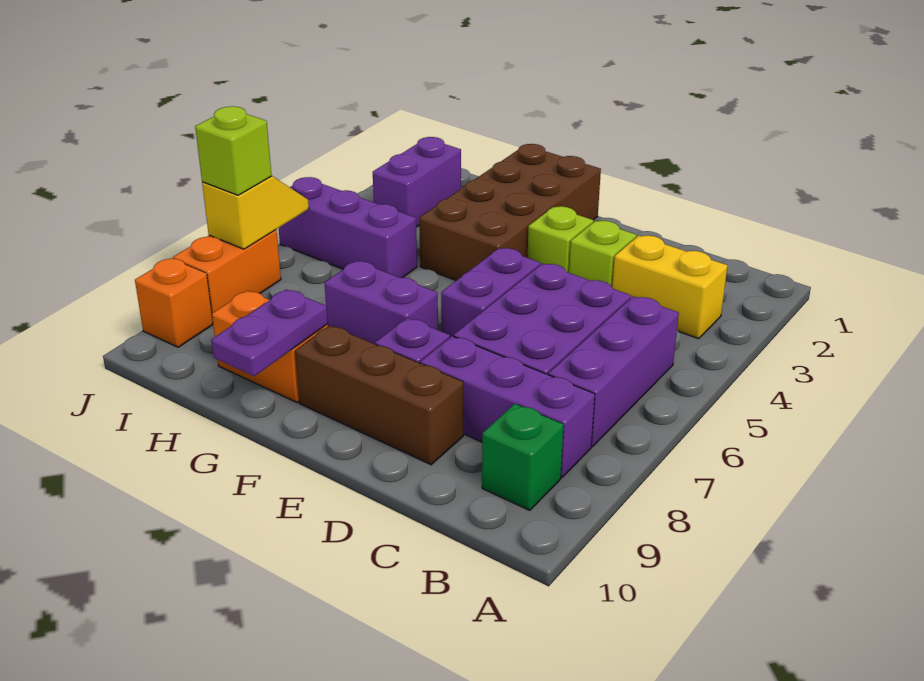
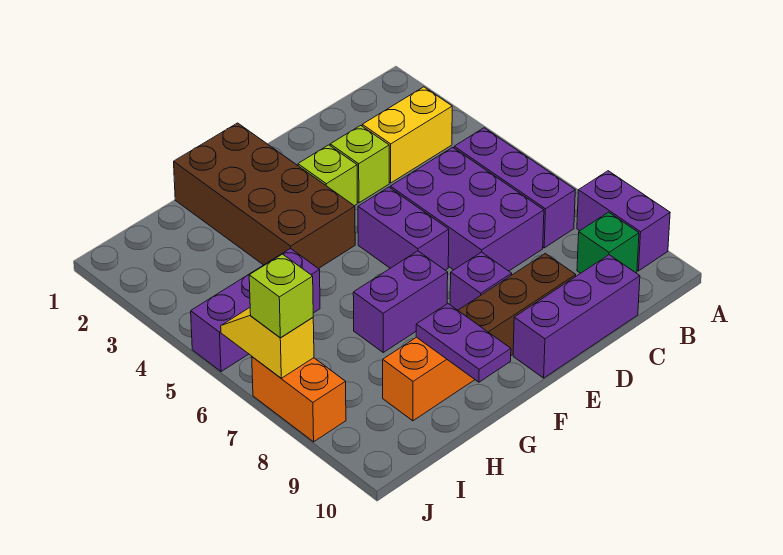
purple 1x3 brick [420,336,595,478] -> purple 1x3 brick moved to [513,255,640,378]
purple 1x2 brick [373,137,461,227] -> purple 1x2 brick moved to [577,171,670,271]
orange 1x1 brick [135,258,213,347] -> none

